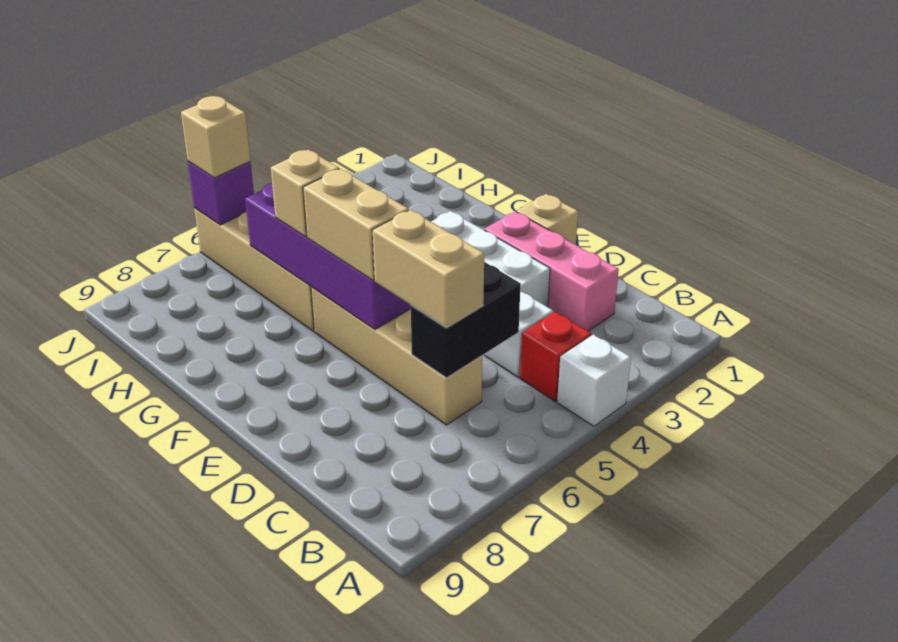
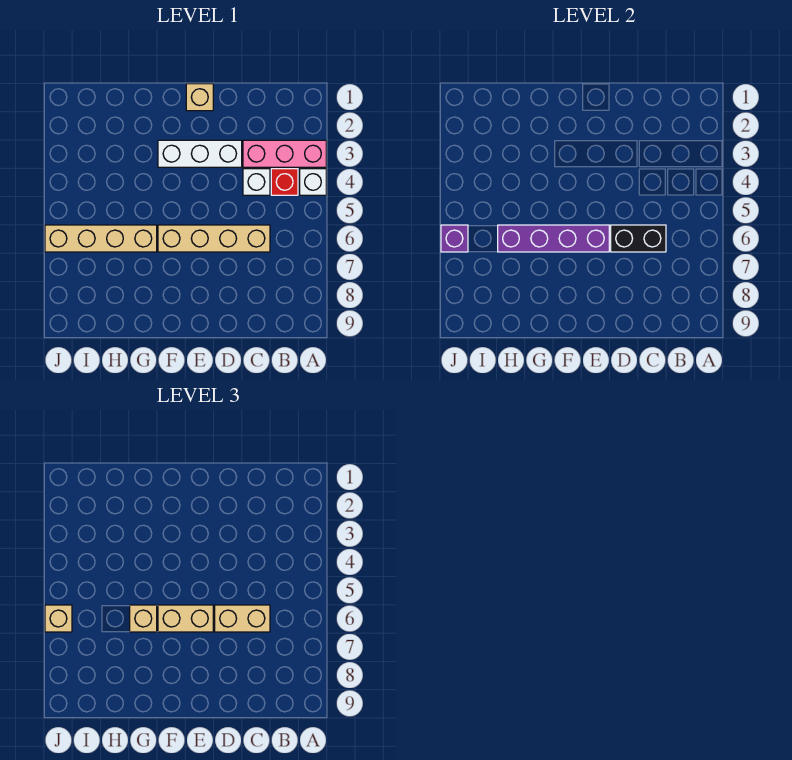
pink 1x3 brick [485,212,619,331] -> pink 1x3 brick moved to [243,140,326,167]
black 1x2 brick [411,262,521,378] -> black 1x2 brick turned to [611,225,666,252]

